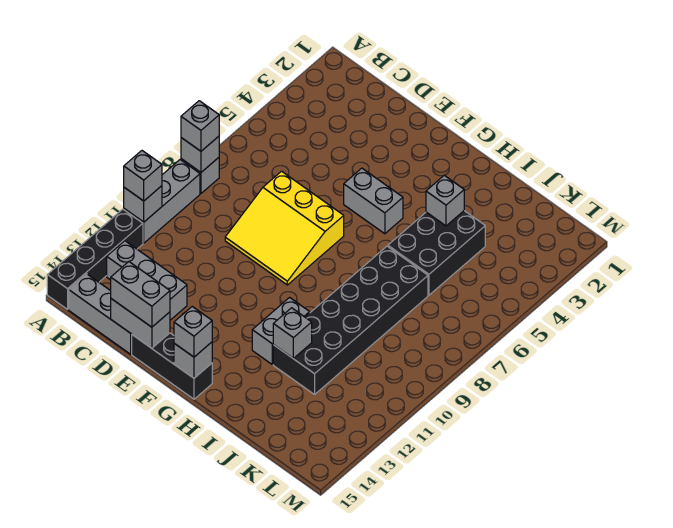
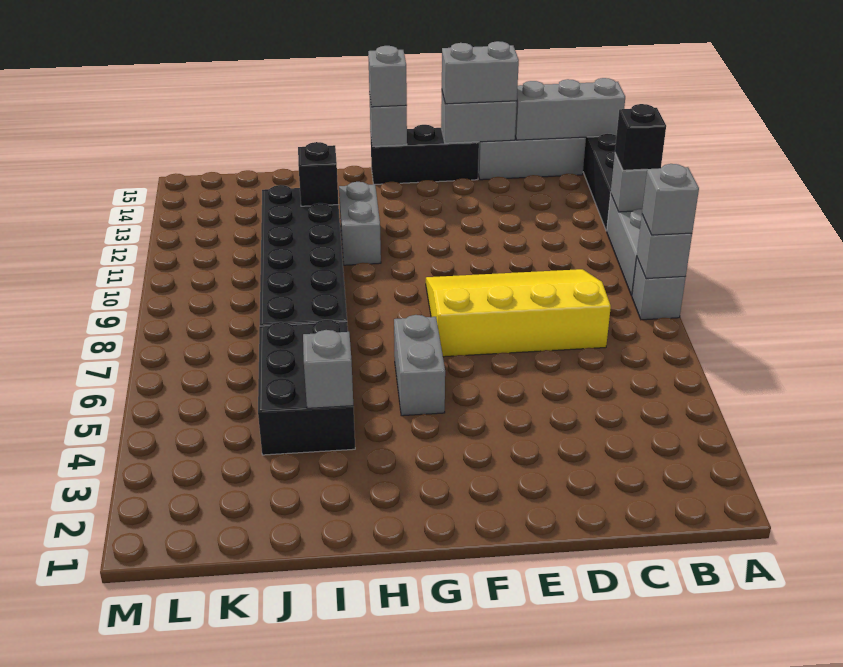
grey 1x1 brick [124,151,162,201] -> black 1x1 brick [615,104,666,170]
grey 1x3 brick [107,241,187,320] -> grey 1x3 brick moved to [515,78,625,140]
yellow 3x3 slope [225,171,344,285] -> yellow 3x4 slope [426,269,611,357]
grey 1x2 brick [344,168,403,234] -> grey 1x2 brick turned to [394,315,445,416]
grey 1x1 brick [273,308,312,358] -> black 1x1 brick [298,142,338,206]

